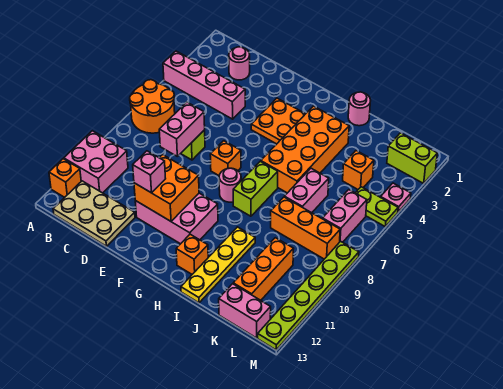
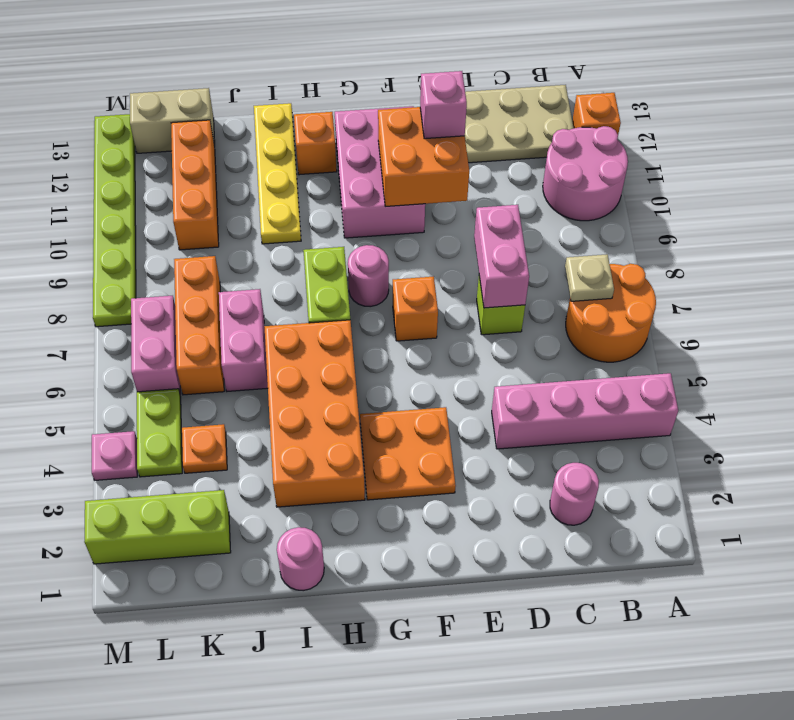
pink 2x2 brick [64,131,128,193] -> pink 2x2 round brick [543,126,628,221]
none -> tan 1x1 plate [565,254,614,301]
pink 2x3 brick [135,193,218,244] -> pink 2x3 brick turned to [335,106,425,238]
orange 1x3 brick [271,197,340,259] -> orange 1x3 brick turned to [174,256,224,395]
orange 1x1 brick [343,151,374,189] -> orange 1x1 plate [182,424,227,473]
pink 1x2 brick [219,284,271,338] -> tan 1x2 brick [130,88,215,153]
lime 1x2 brick [387,133,437,183] -> lime 1x3 brick [84,490,231,564]
lime 1x2 plate [356,187,398,226] -> lime 1x2 plate turned to [137,389,182,477]

